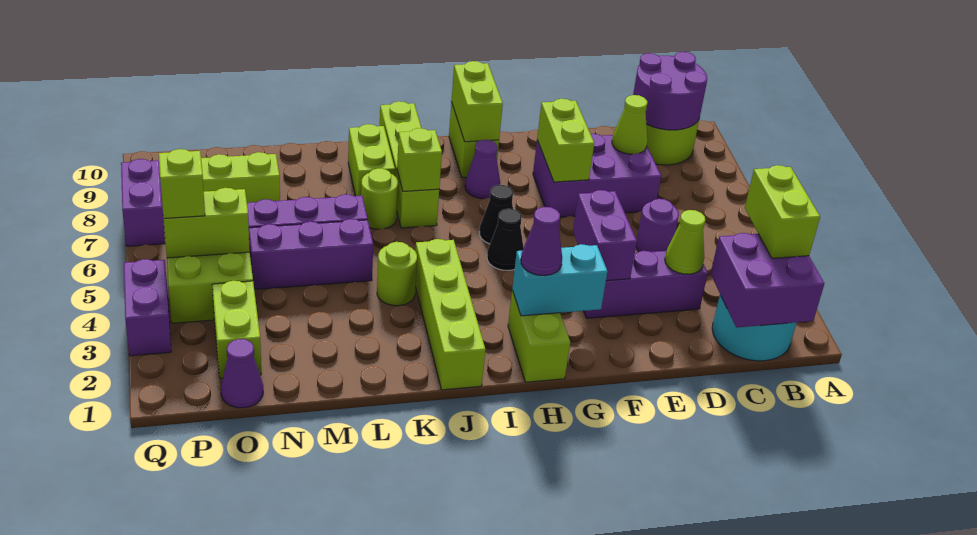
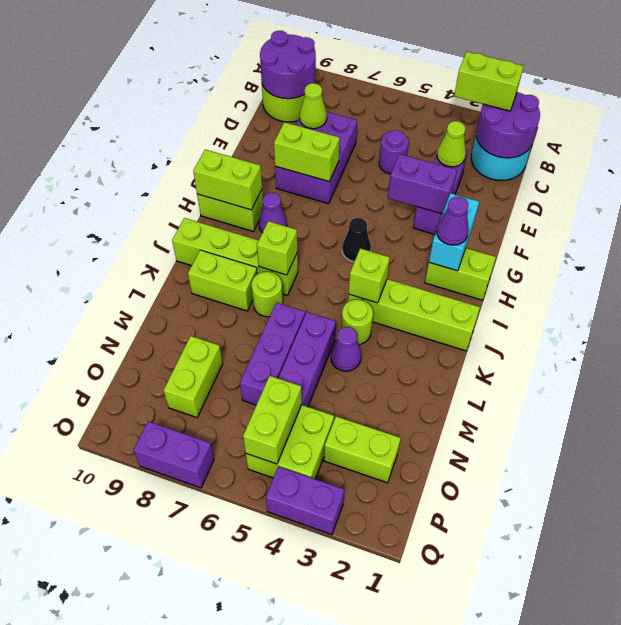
purple 2x2 brick [711,233,824,328] -> purple 2x2 round brick [476,92,540,158]
black 1x1 cone [480,185,513,244] -> none
purple 1x1 cone [221,339,263,408] -> purple 1x1 cone moved to [331,327,361,371]
lime 1x1 brick [159,149,205,219] -> lime 1x1 brick moved to [349,248,390,303]

